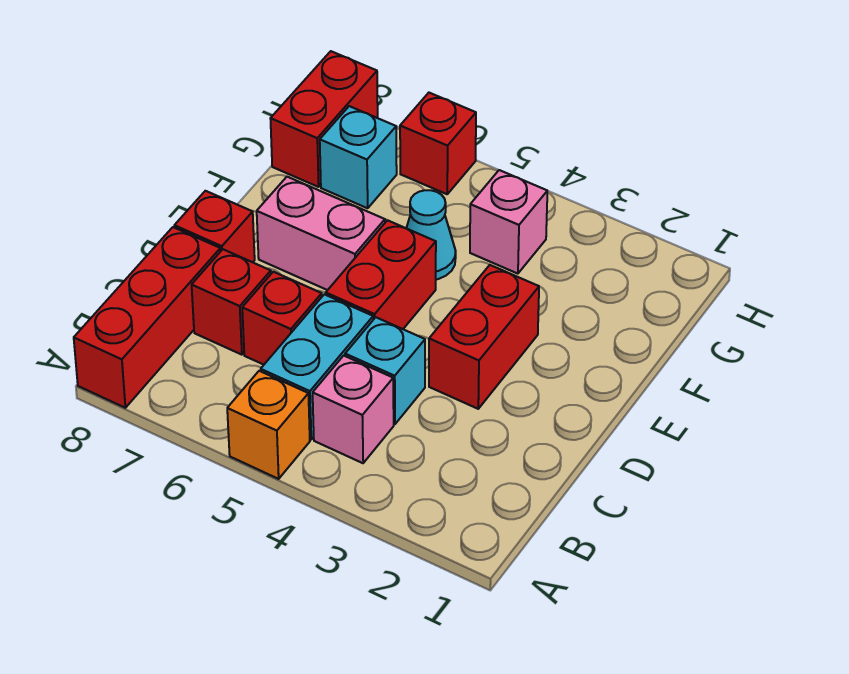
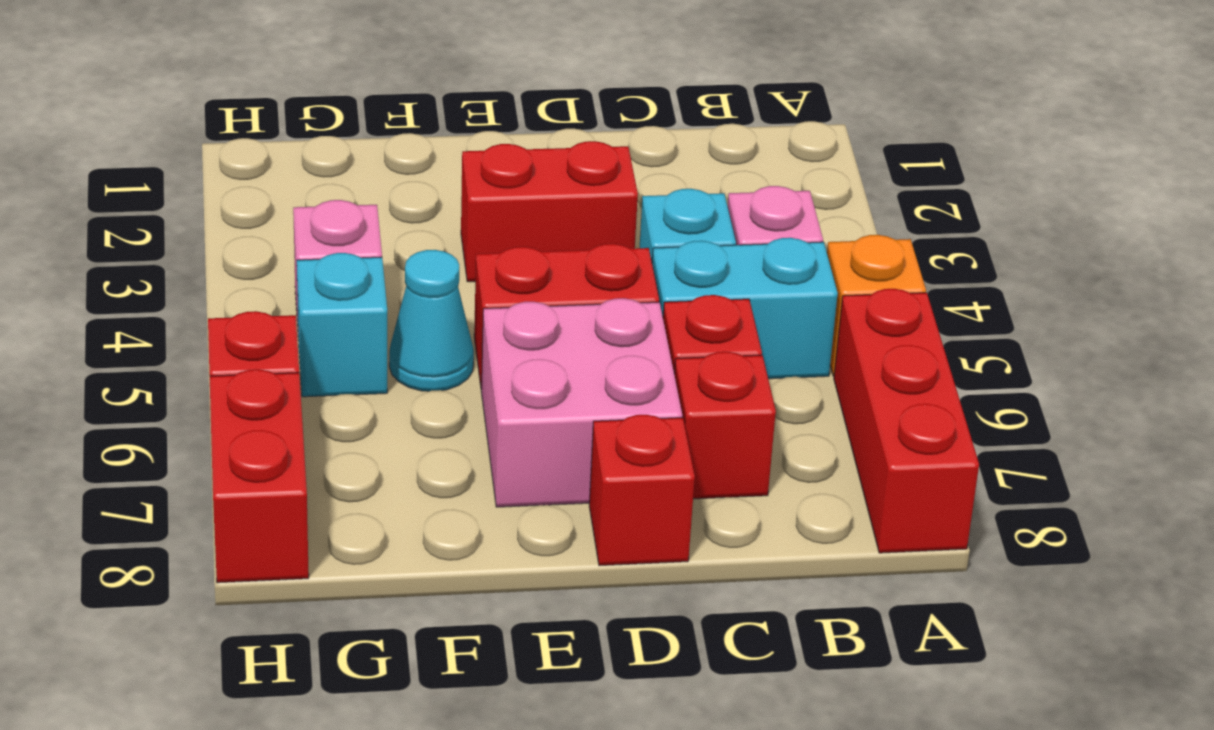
red 1x3 brick [74,227,221,408] -> red 1x3 brick turned to [834,289,979,553]
pink 1x2 brick [257,177,385,290] -> pink 2x2 brick [481,298,682,507]
cyan 1x1 brick [320,106,397,208] -> cyan 1x1 brick moved to [297,253,387,397]
red 1x2 brick [270,51,378,187] -> red 1x2 brick turned to [210,369,309,583]

